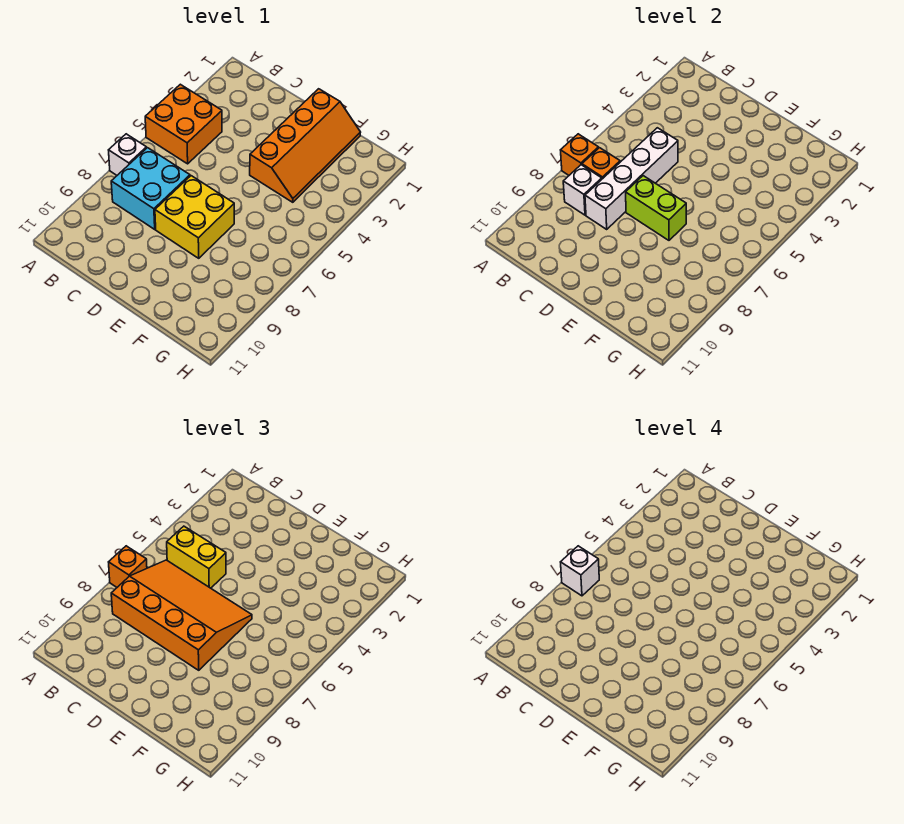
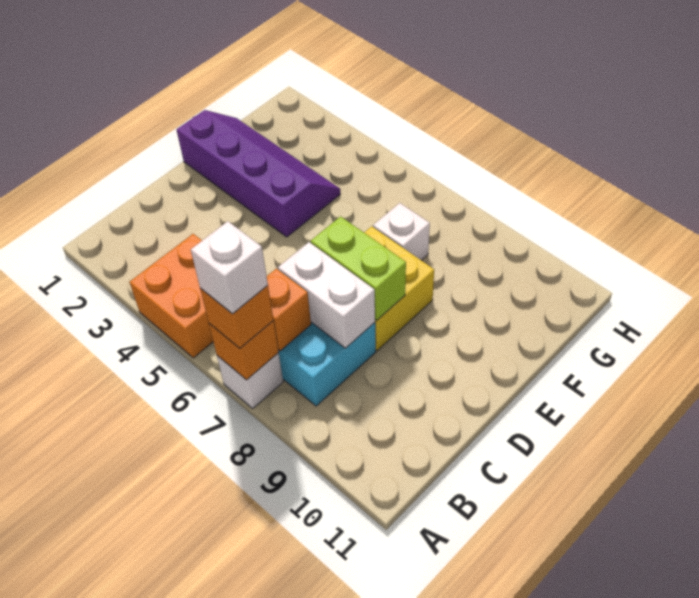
yellow 1x2 brick [167,526,226,588] -> none
orange 3x4 slope [111,560,252,670] -> none
white 1x1 brick [563,165,602,215] -> white 1x1 brick moved to [373,203,430,260]
white 1x4 brick [585,128,678,229] -> white 1x2 brick [278,242,375,348]
lime 1x2 brick [626,176,686,240] -> lime 1x2 brick turned to [311,217,406,321]
orange 2x4 slope [250,89,361,202] -> purple 2x4 slope [177,110,340,237]

